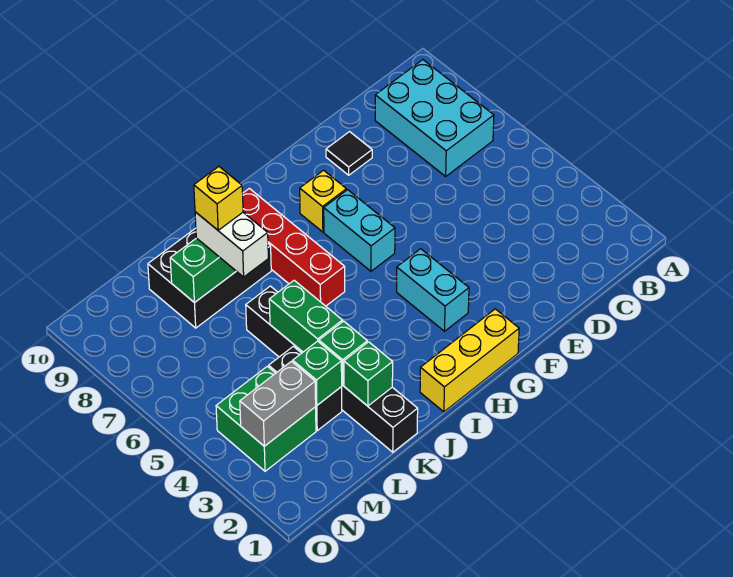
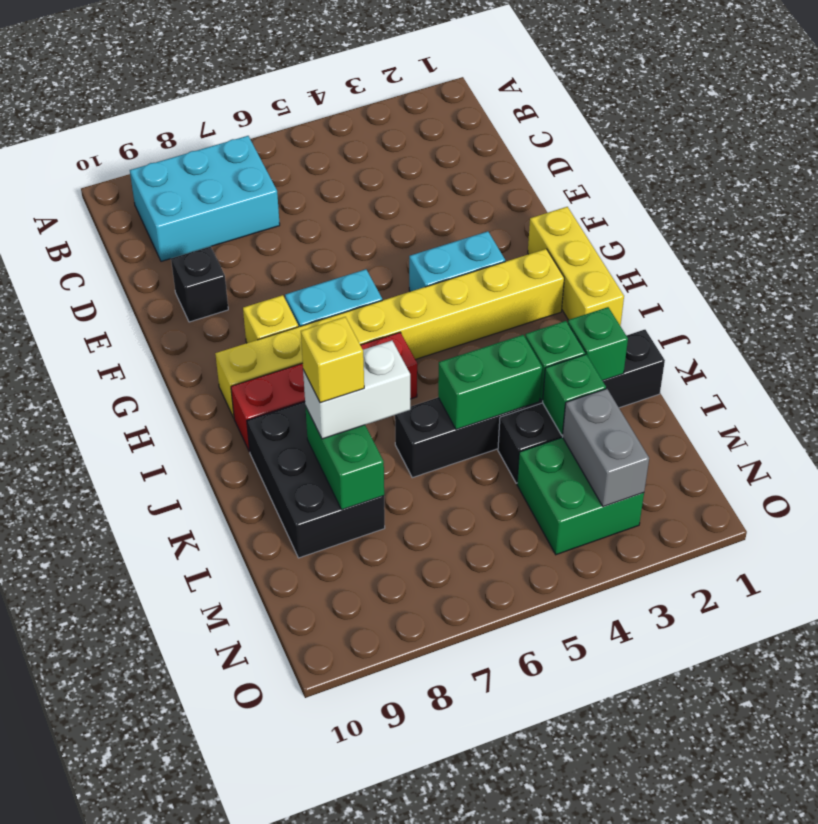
black 1x1 tile [326,132,372,175] -> black 1x1 brick [171,246,228,322]
none -> yellow 1x8 brick [215,249,564,418]

